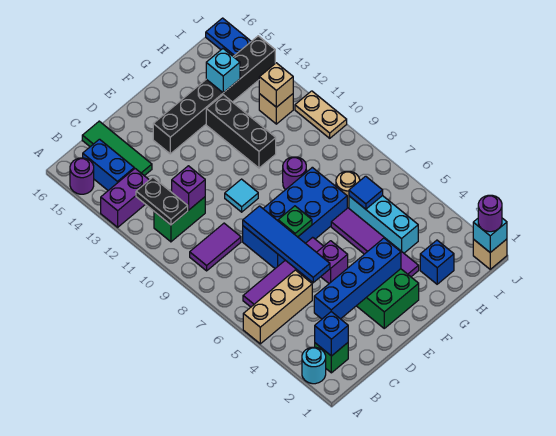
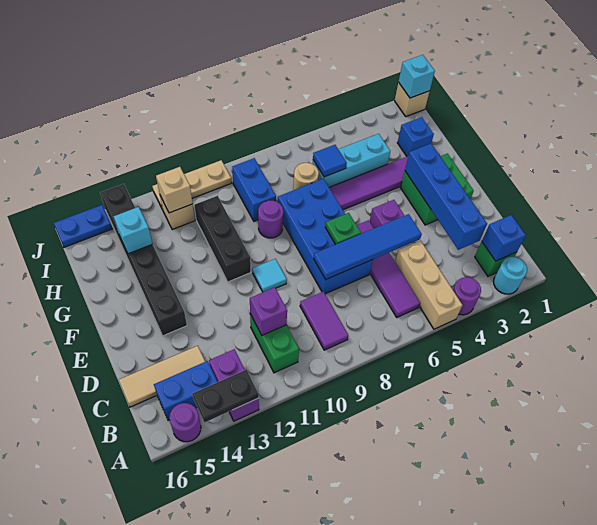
black 1x2 plate [136,178,188,225] -> black 1x2 plate moved to [192,369,259,422]
green 1x3 tile [82,121,152,176] -> tan 1x3 tile [119,346,205,407]
black 1x3 brick [206,95,276,168] -> black 1x3 brick turned to [195,196,251,282]
none -> blue 1x2 brick [232,158,276,221]
purple 1x1 round brick [478,195,502,232] -> purple 1x1 round brick moved to [453,277,481,315]
tan 1x2 plate [295,91,347,138] -> tan 1x3 plate [152,160,232,210]

